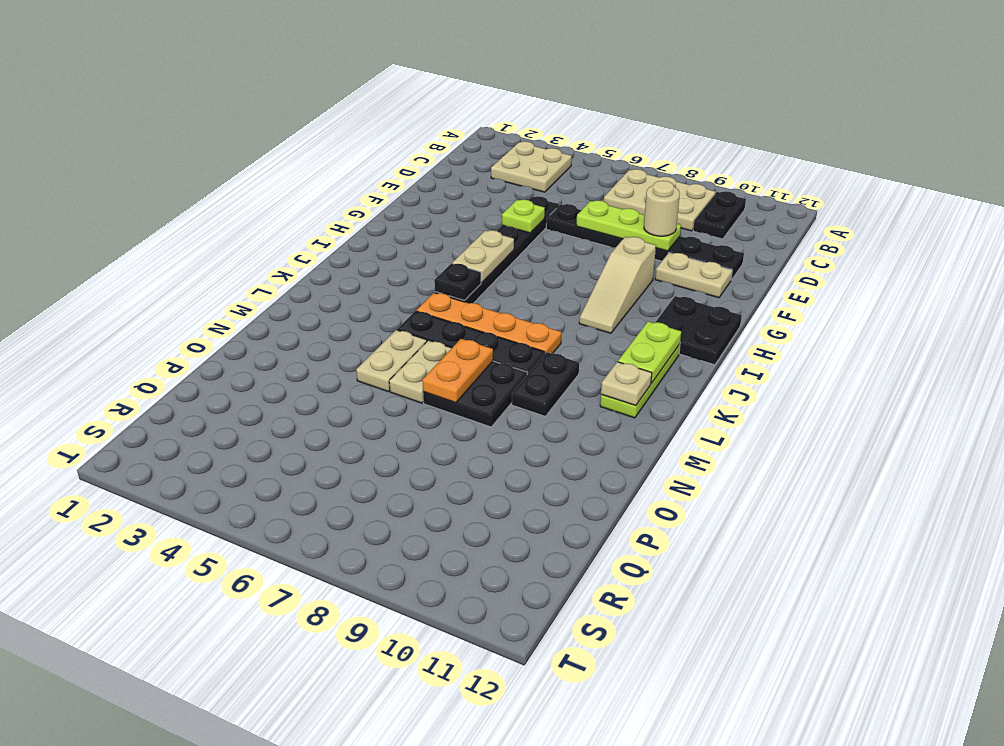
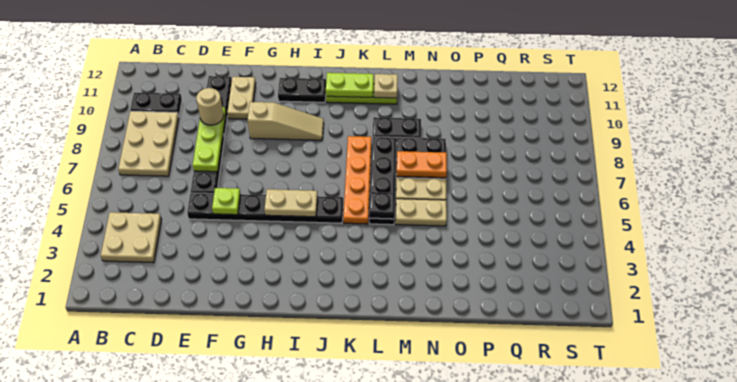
black 2x2 plate [655,296,742,365] -> black 1x2 plate [278,78,326,102]
black 1x1 plate [434,263,481,301] -> black 1x1 plate moved to [369,192,395,219]

